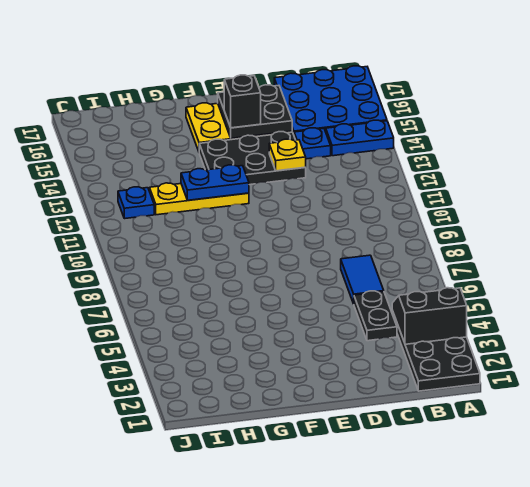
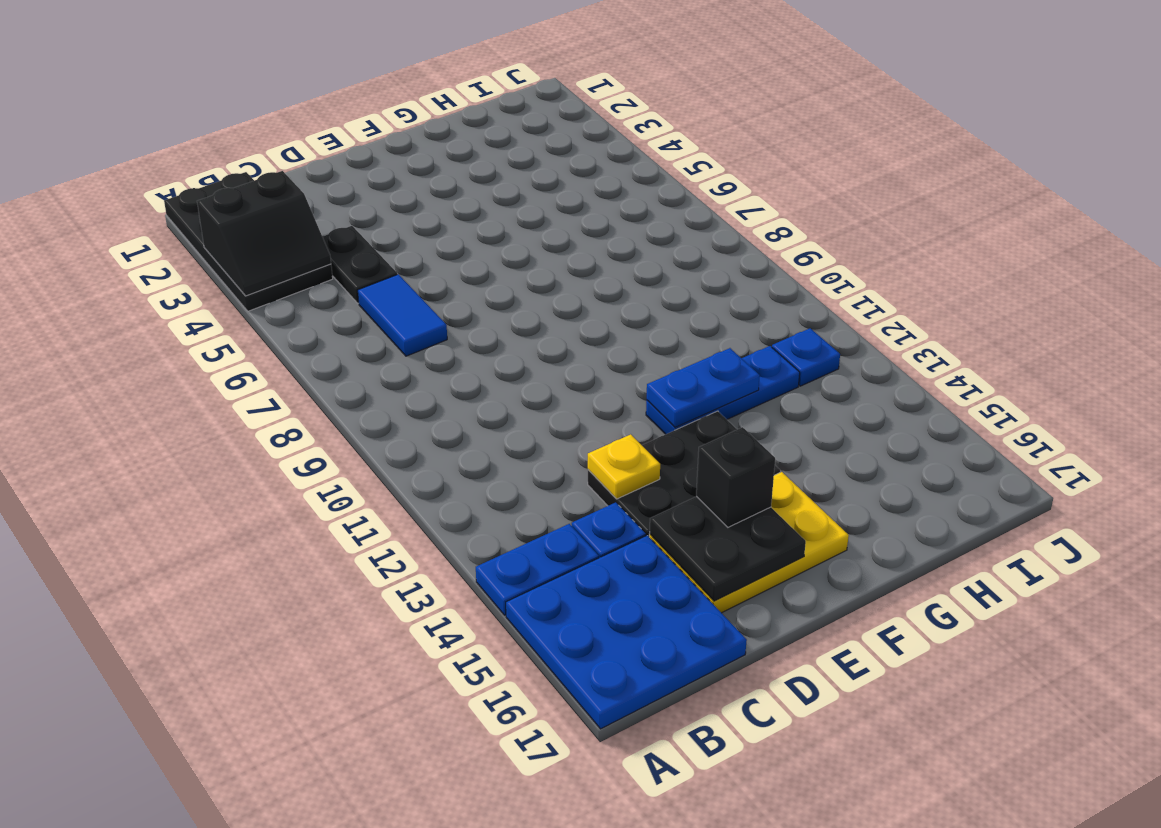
yellow 1x3 plate [149,183,249,215] -> blue 1x3 plate [646,346,800,434]

